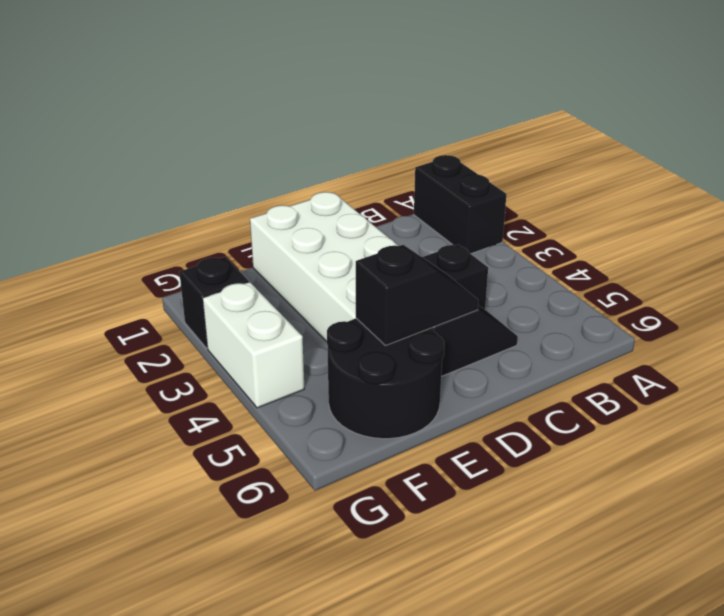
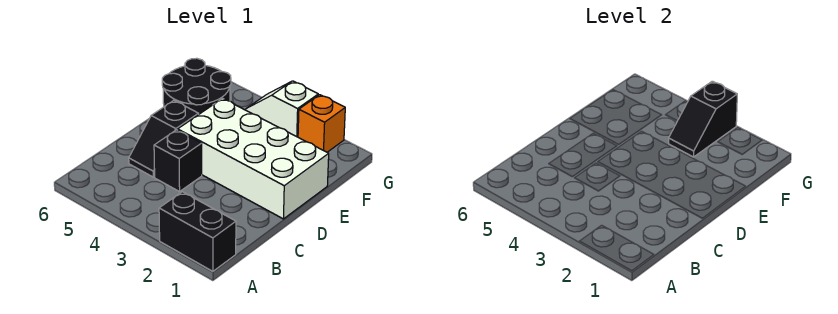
black 1x2 slope [356,245,478,346] -> black 1x2 slope moved to [669,81,737,157]
black 1x1 brick [179,257,249,348] -> orange 1x1 brick [298,95,345,152]
white 1x2 brick [203,282,304,408] -> white 1x2 slope [246,81,318,137]

